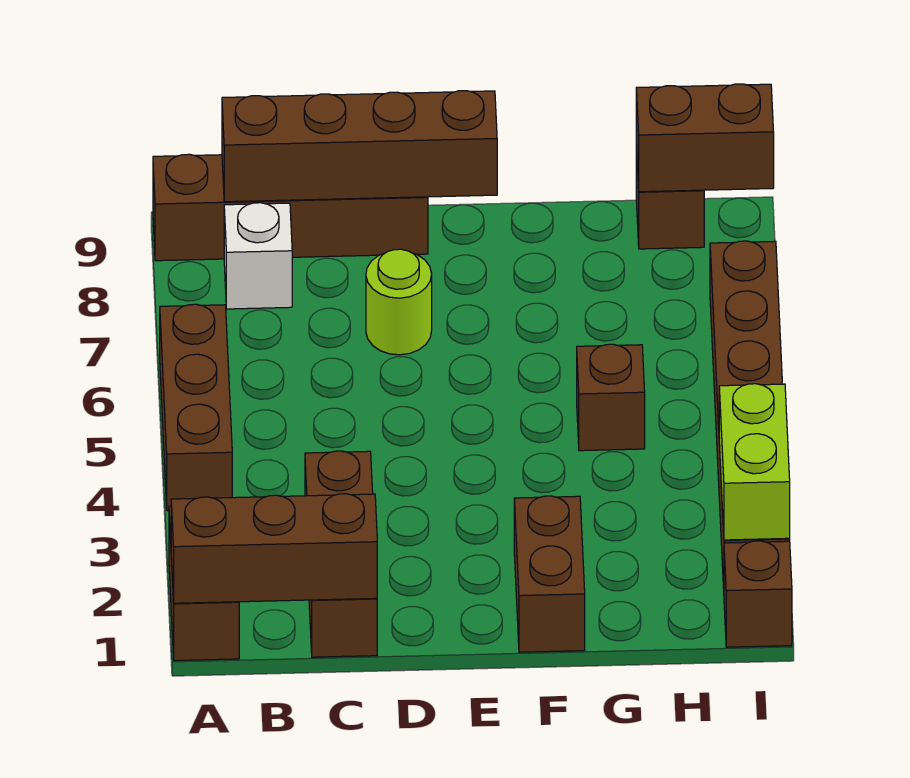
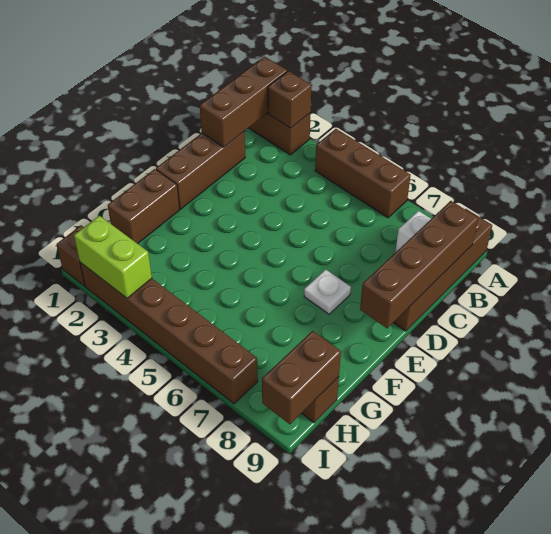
brown 1x3 brick [305,451,377,657] -> brown 1x3 brick turned to [156,131,245,209]
lime 1x1 round brick [366,249,432,355] -> none
none -> white 1x1 plate [304,270,351,314]
brown 1x2 brick [514,496,585,652] -> brown 1x2 brick turned to [108,169,179,244]
brown 1x1 brick [577,344,645,451] -> brown 1x1 brick moved to [268,71,311,128]

